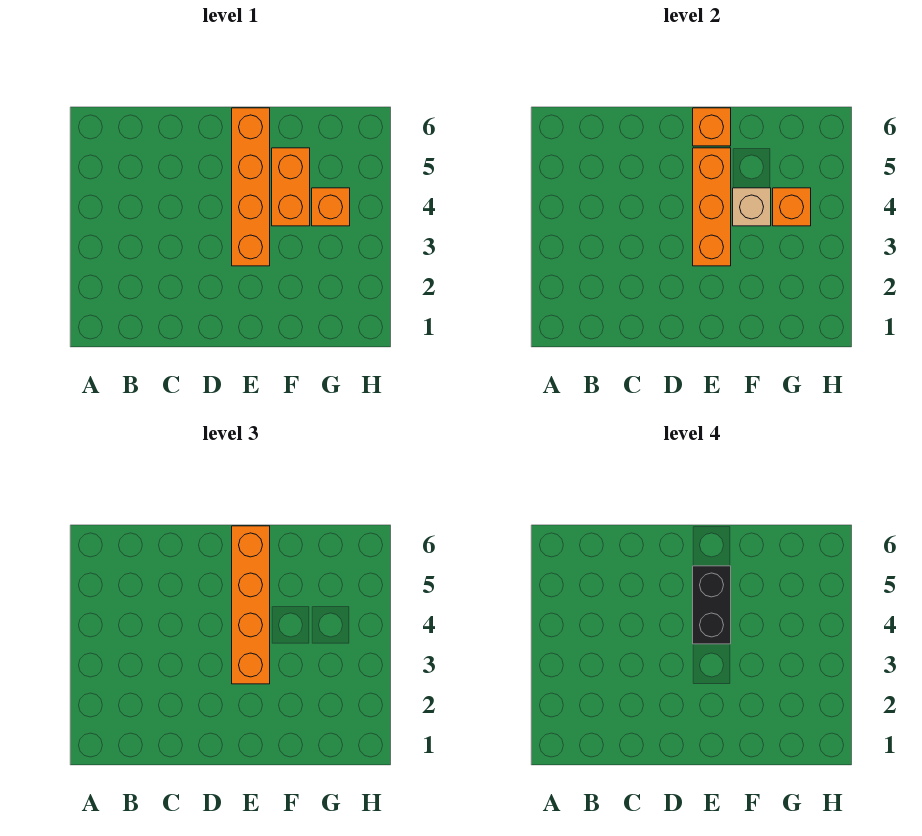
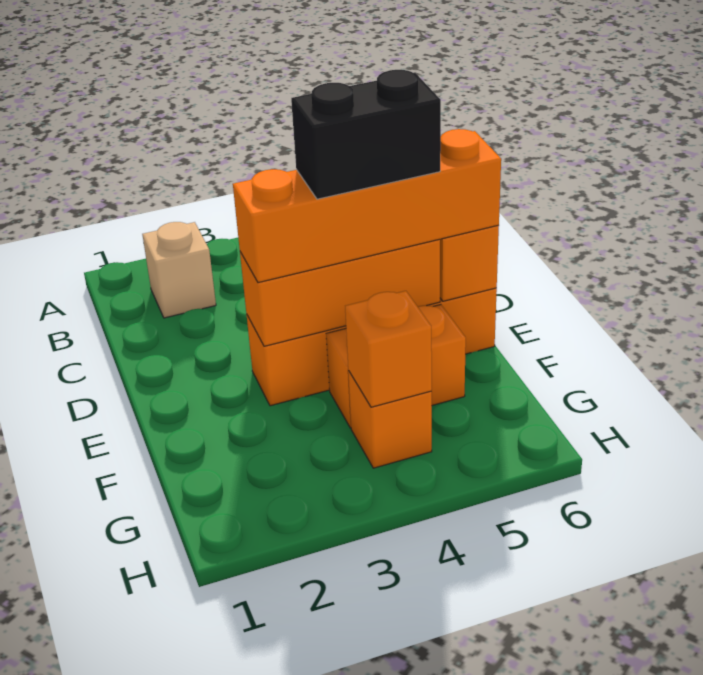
tan 1x1 brick [733,188,771,226] -> tan 1x1 brick moved to [142,222,216,318]

